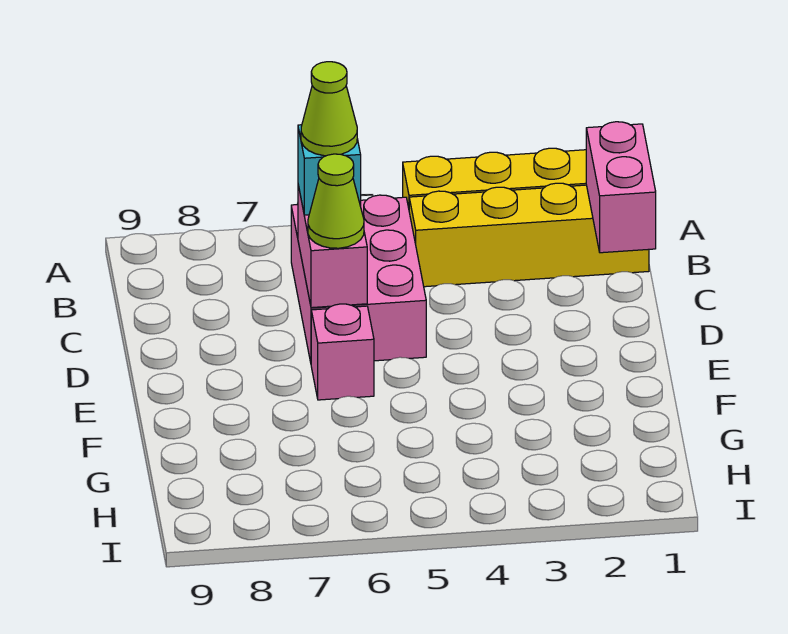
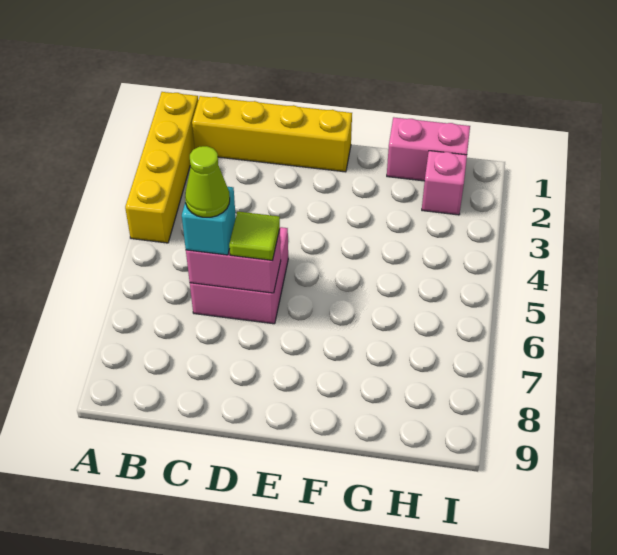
yellow 1x4 brick [409,183,649,287] -> yellow 1x4 brick turned to [192,96,352,172]
pink 1x2 brick [586,122,656,253] -> pink 1x2 brick moved to [387,117,470,181]
pink 2x3 brick [291,195,426,362] -> pink 2x2 brick [190,227,288,324]
lime 1x1 cone [308,154,364,248] -> lime 1x1 tile [229,212,280,261]
pink 1x1 brick [311,304,374,400] -> pink 1x1 brick moved to [422,151,467,215]

